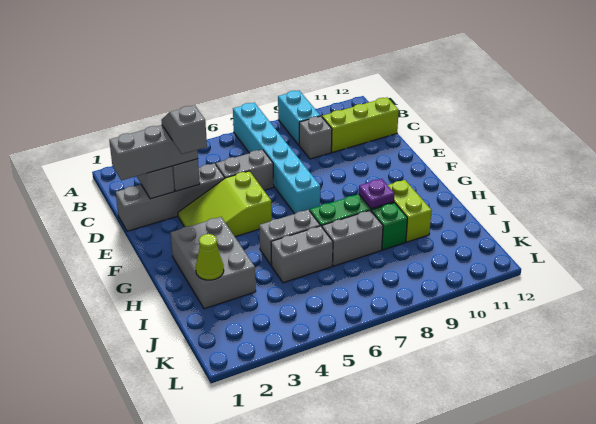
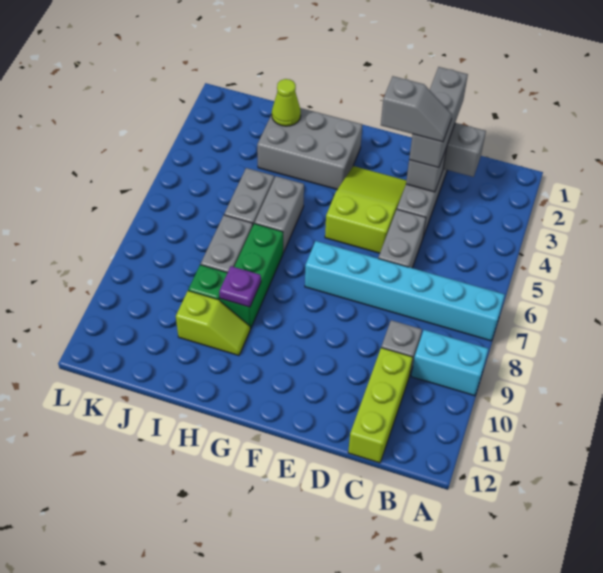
lime 1x2 brick [388,180,432,242] -> lime 1x2 slope [176,291,250,356]

